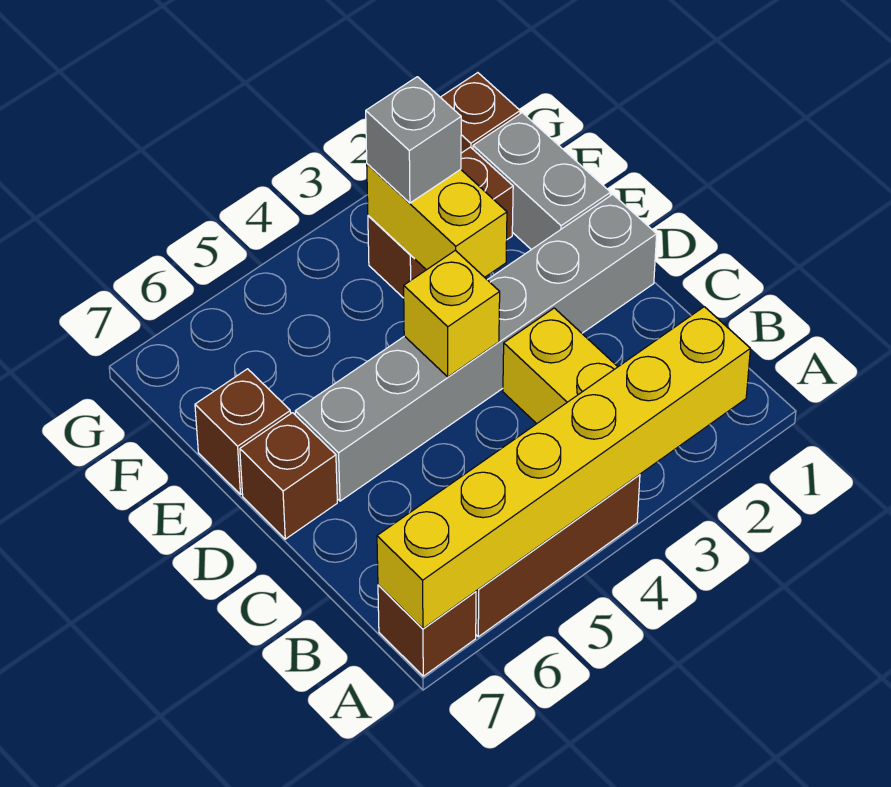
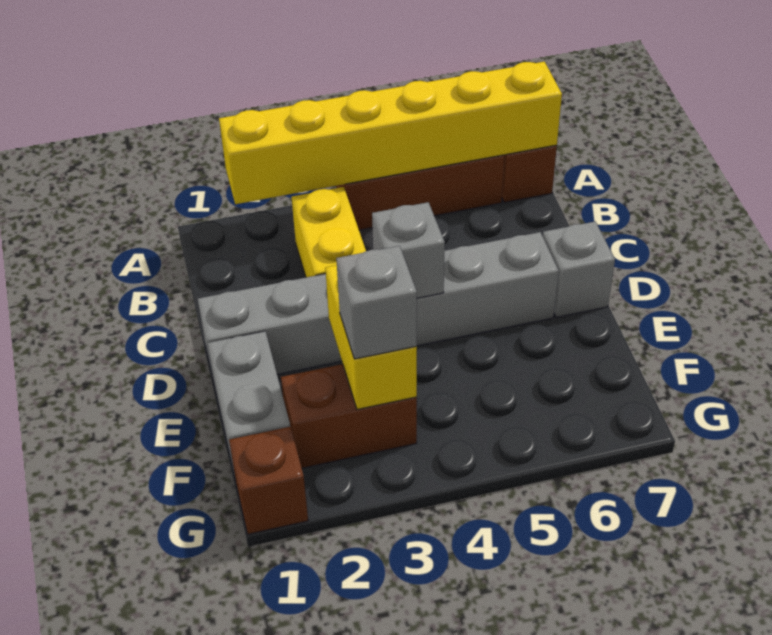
yellow 1x1 brick [404,250,500,377] -> grey 1x1 brick [372,202,445,298]
brown 1x1 brick [240,413,337,539] -> grey 1x1 brick [543,221,615,317]
brown 1x1 brick [195,369,291,494] -> none

